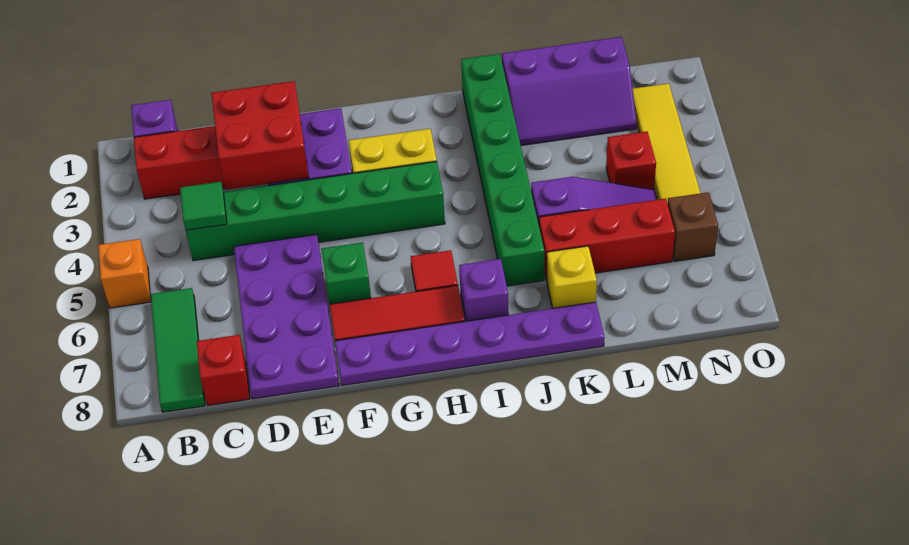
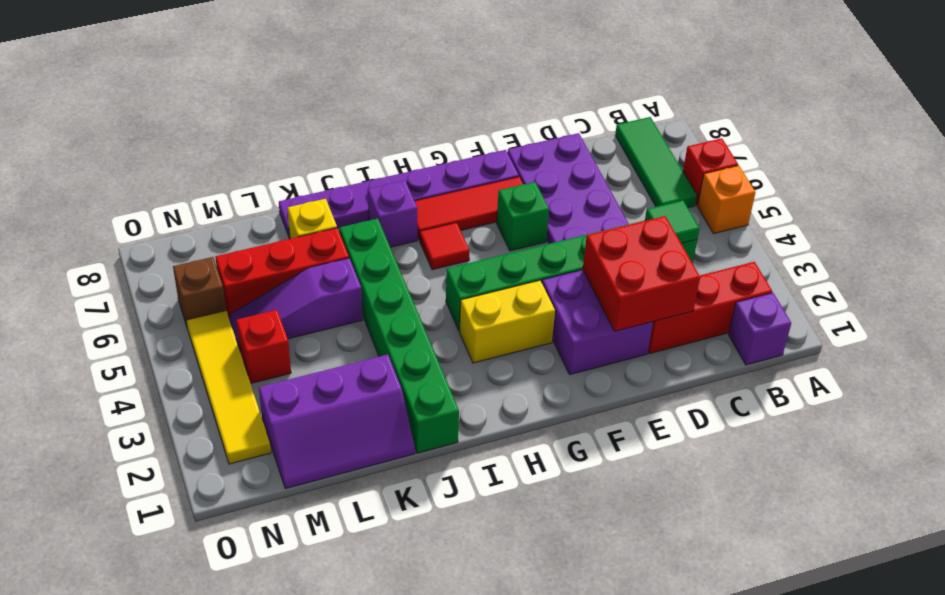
red 1x1 brick [197,335,250,406] -> red 1x1 brick moved to [683,138,738,205]
purple 2x3 slope [502,37,637,145] -> purple 2x3 slope turned to [259,355,415,489]

